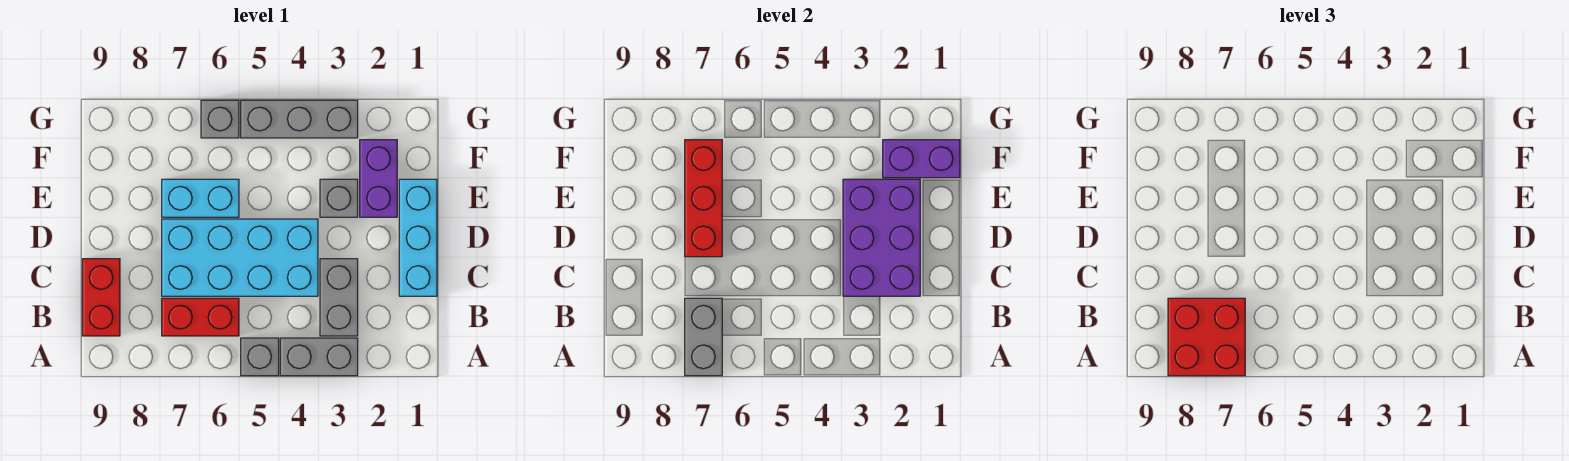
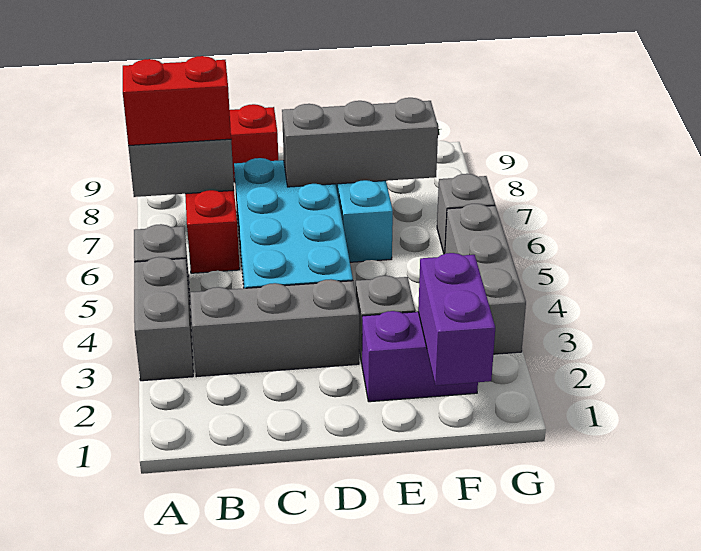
red 2x2 brick [1168,298,1245,376] -> red 1x2 brick [123,56,231,146]
grey 1x2 brick [320,259,358,336] -> grey 1x3 brick [190,279,359,377]
cyan 1x3 brick [399,179,437,296] -> none
purple 2x3 brick [843,179,920,296] -> none
red 1x3 brick [685,140,722,257] -> grey 1x3 brick [282,98,438,187]

